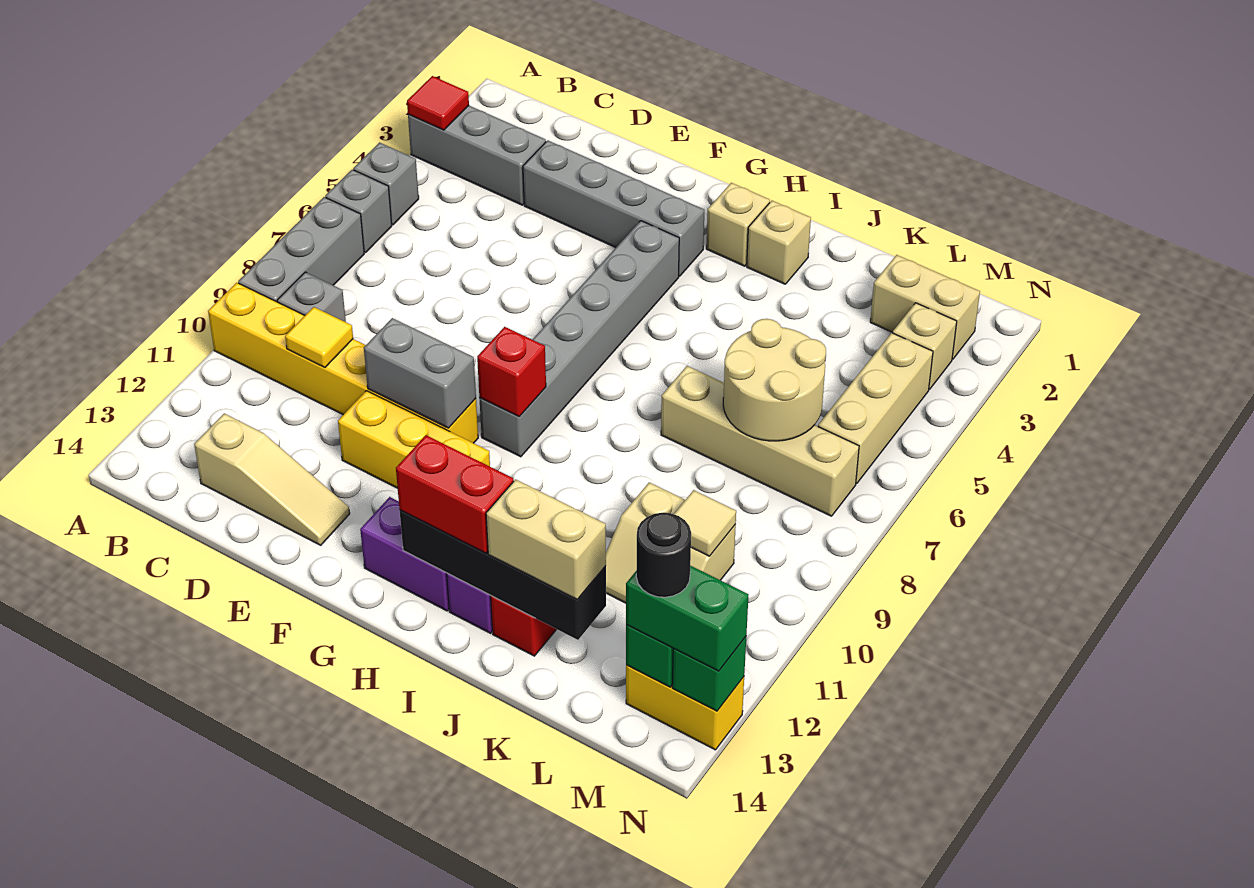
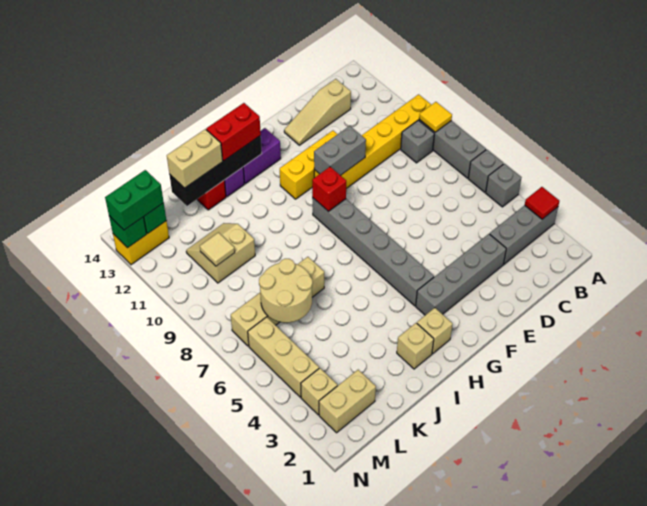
yellow 1x1 tile [285,307,353,367] -> yellow 1x1 tile moved to [419,102,452,132]
black 1x1 round brick [636,513,691,597] -> none

